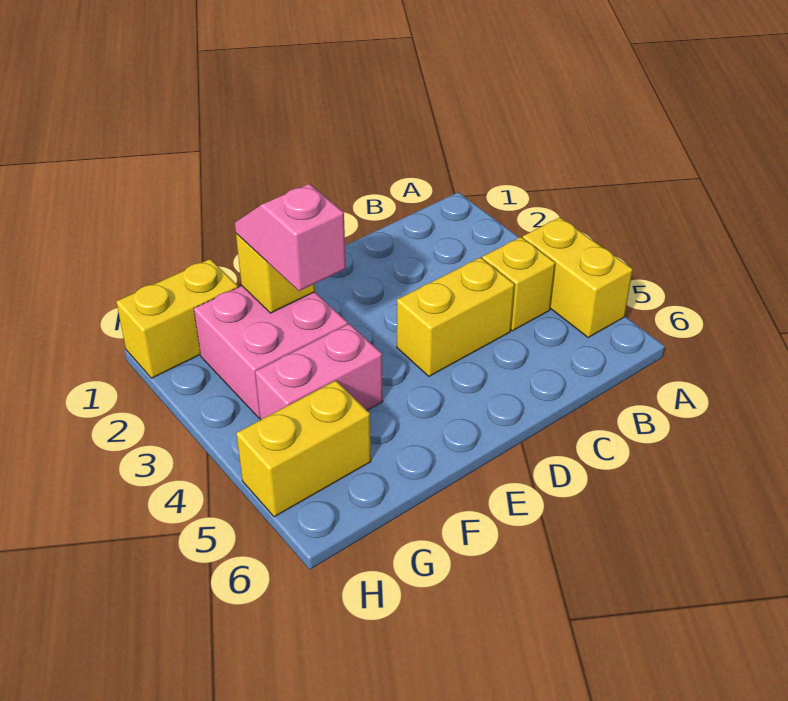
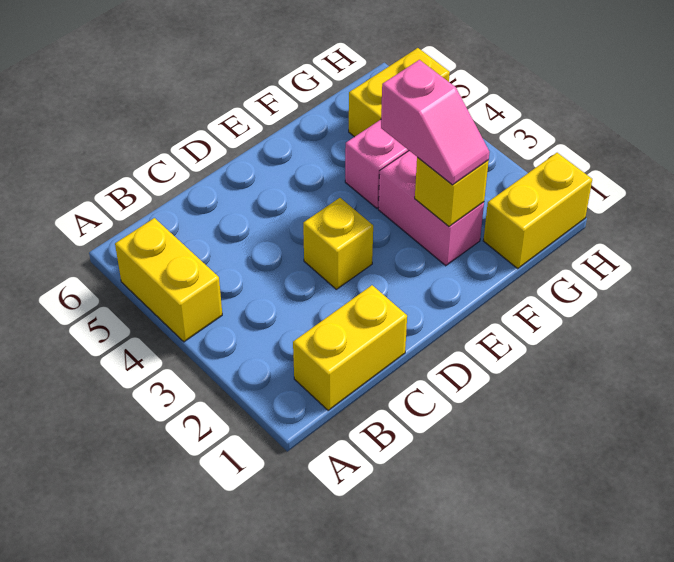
yellow 1x1 brick [482,237,555,331] -> yellow 1x1 brick moved to [303,198,373,289]
yellow 1x2 brick [397,257,515,376] -> yellow 1x2 brick moved to [293,285,407,410]
pink 2x2 brick [194,286,348,418] -> pink 1x2 brick [378,151,484,266]

